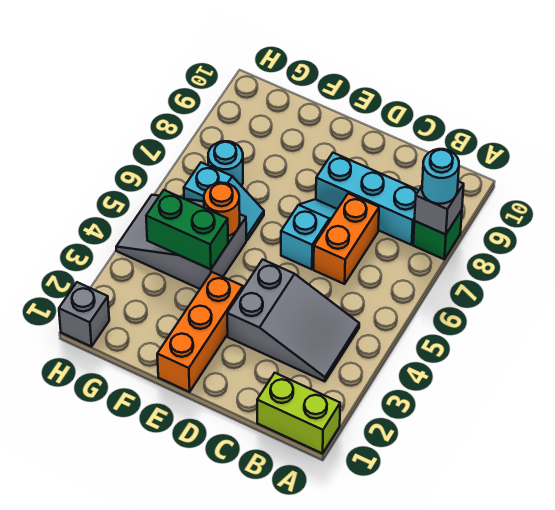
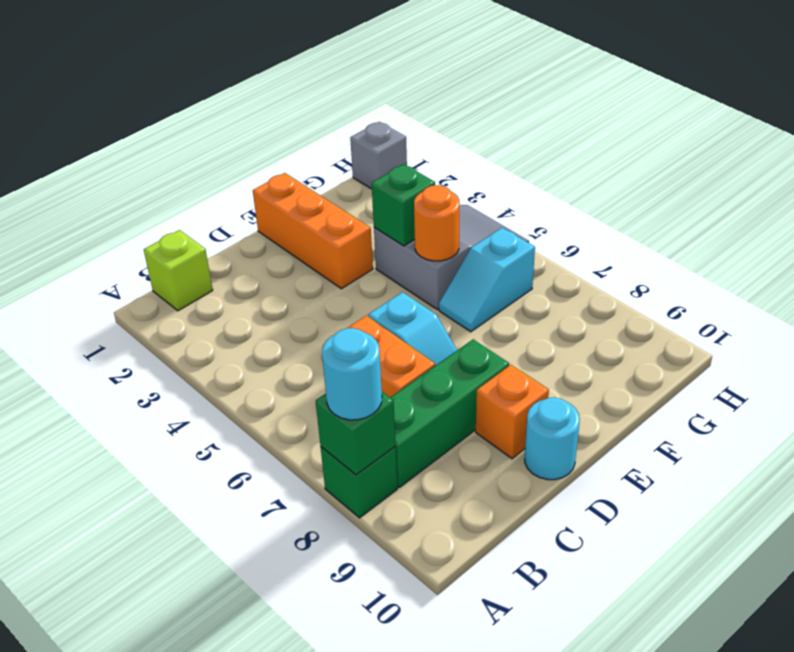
lime 1x2 brick [257,373,340,453] -> lime 1x1 brick [144,230,213,311]
grey 1x1 brick [415,181,464,235] -> green 1x1 brick [316,392,396,475]
grey 2x3 slope [227,259,359,382] -> none
cyan 1x3 brick [316,153,419,245] -> green 1x3 brick [390,339,509,487]
none -> orange 1x1 brick [476,365,549,459]
green 1x2 brick [146,190,228,269] -> green 1x1 brick [372,164,435,246]
cyan 1x1 round brick [208,141,243,186] -> cyan 1x1 round brick moved to [525,397,580,480]

